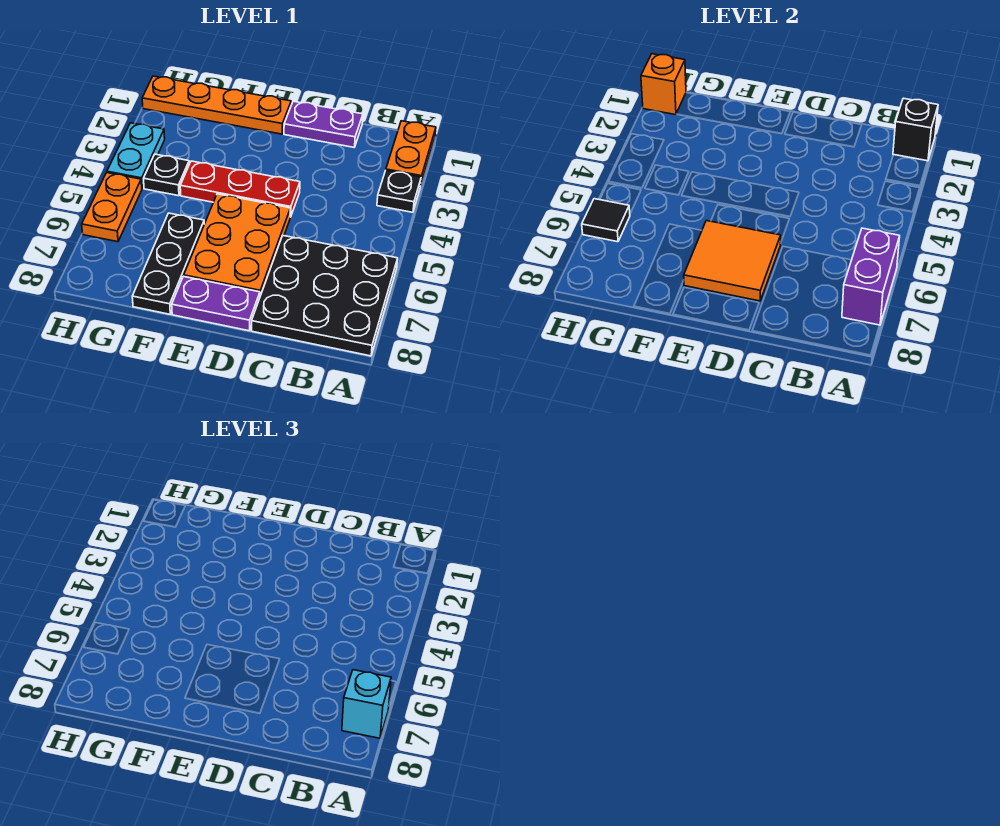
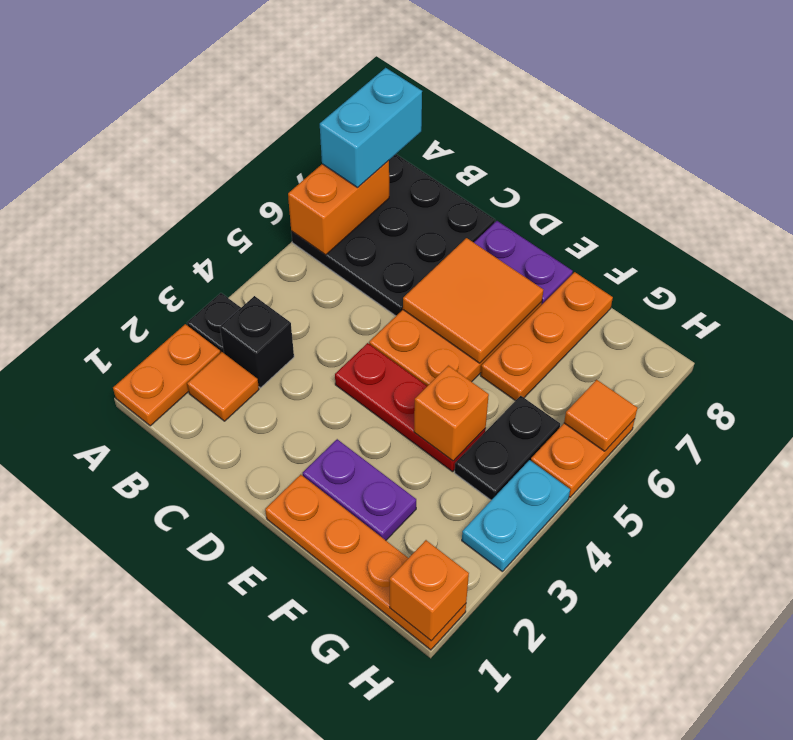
black 1x1 brick [893,98,938,161] -> black 1x1 brick moved to [220,296,294,388]
purple 1x2 brick [842,228,900,325] -> orange 1x2 brick [288,160,389,255]
cyan 1x1 brick [342,670,391,738] -> cyan 1x2 brick [320,68,422,188]
none -> orange 1x1 tile [187,352,259,421]
purple 1x2 plate [284,101,363,147] -> purple 1x2 plate moved to [303,439,416,540]
none -> orange 1x1 brick [414,366,489,461]
black 1x3 plate [132,213,204,314] -> orange 1x3 plate [481,272,613,401]
black 1x1 plate [144,154,189,196] -> black 1x2 plate [455,396,560,500]
black 1x1 tile [582,199,630,242] -> orange 1x1 tile [564,380,637,451]

